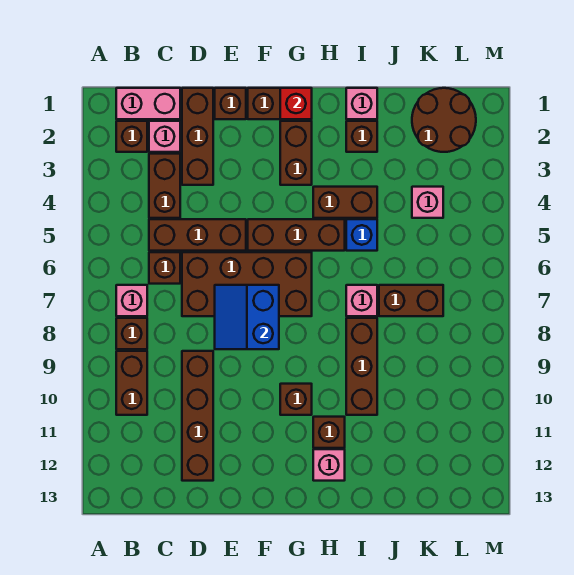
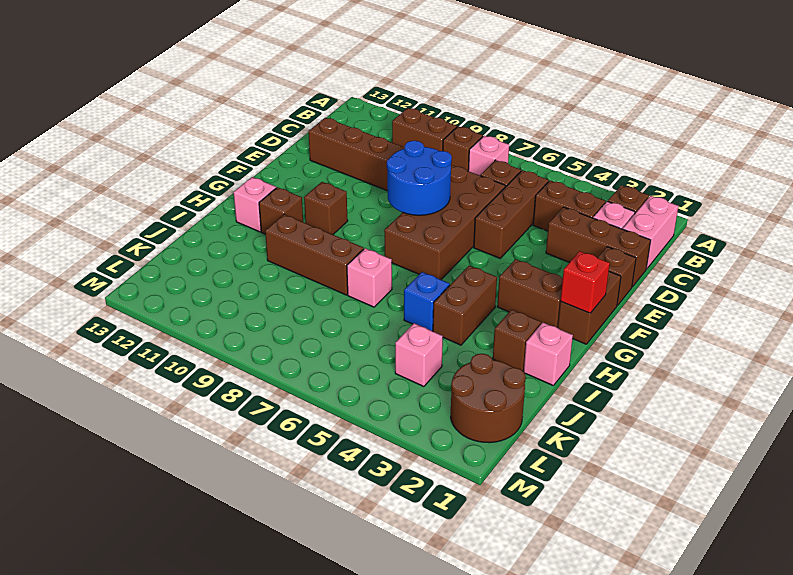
blue 2x2 slope [215,285,279,349] -> blue 2x2 round brick [387,141,452,215]
brown 1x3 brick [248,219,345,251] -> none
brown 1x2 brick [379,285,443,316] -> none

